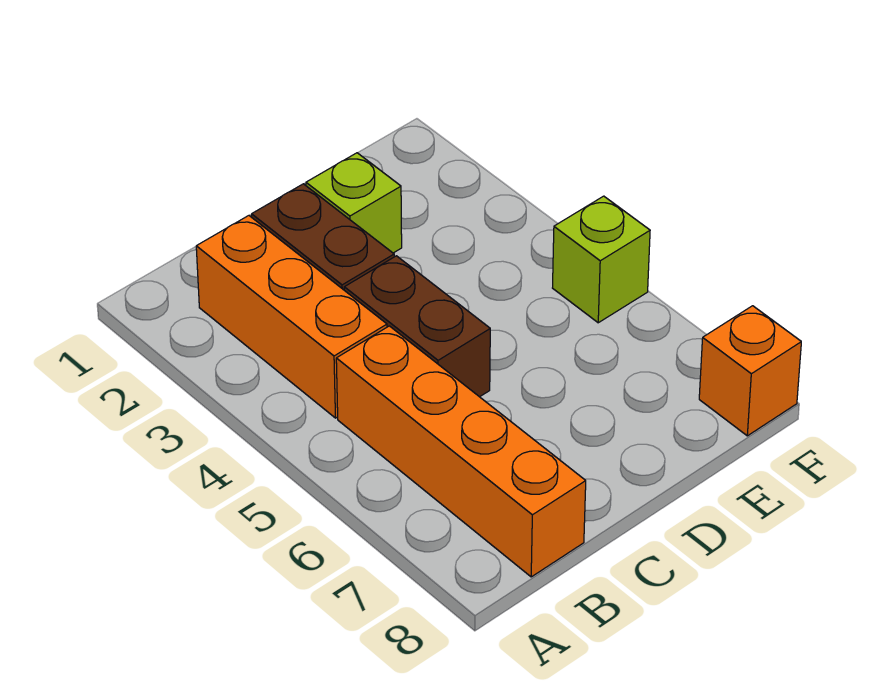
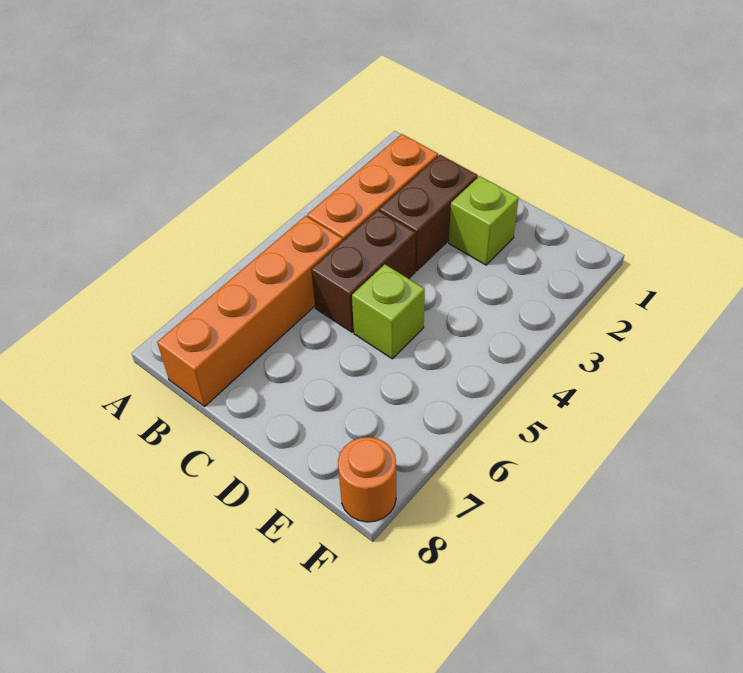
lime 1x1 brick [553,196,650,323] -> lime 1x1 brick moved to [352,264,425,359]
orange 1x1 brick [699,306,801,436] -> orange 1x1 round brick [338,437,396,522]

